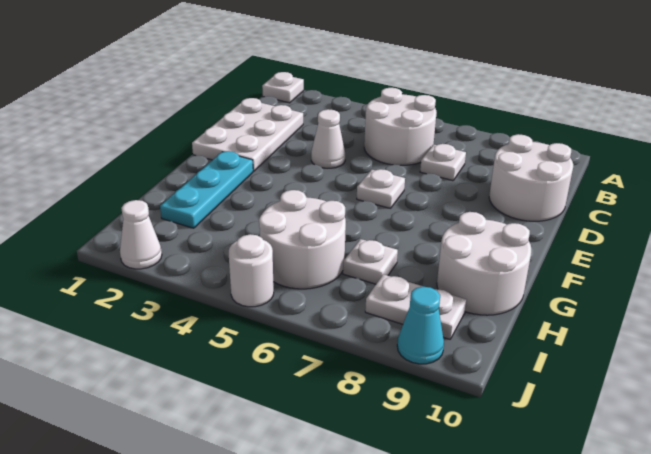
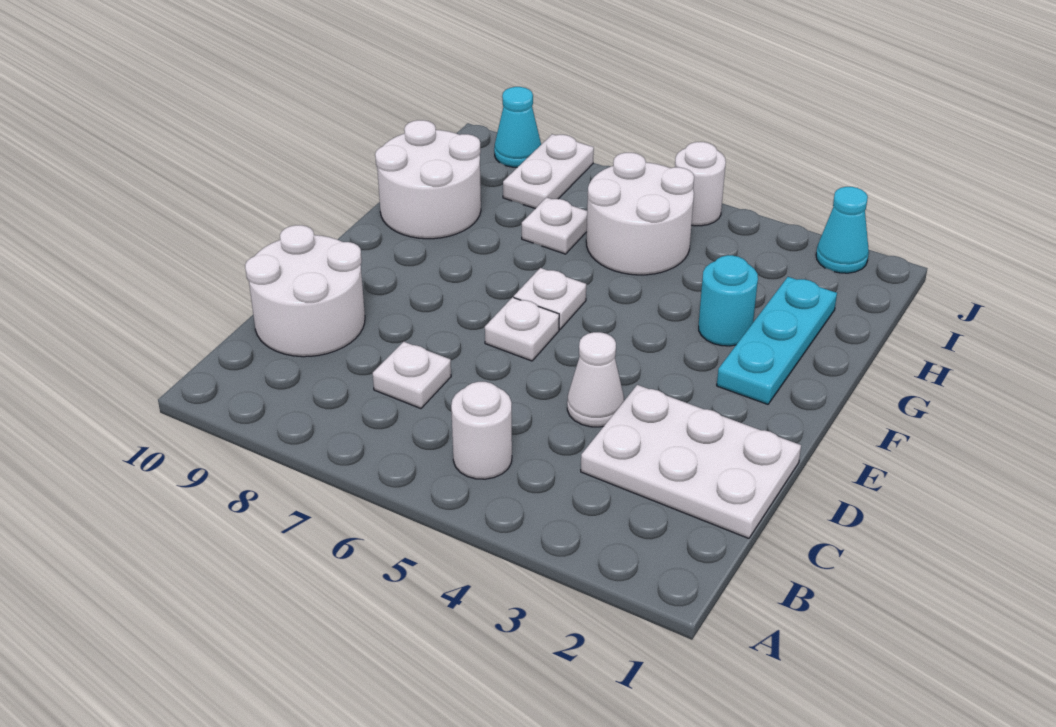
white 1x1 plate [262,72,304,103] -> white 1x1 plate moved to [514,268,586,329]
white 2x2 round brick [364,88,437,165] -> white 1x1 round brick [451,382,512,479]
white 2x3 plate [192,98,303,171] -> white 2x3 plate turned to [581,385,801,538]
none -> cyan 1x1 round brick [699,255,758,346]
white 1x2 plate [365,274,466,339] -> white 1x2 plate turned to [503,134,594,209]
white 1x1 cone [120,200,162,269] -> cyan 1x1 cone [816,187,869,273]

